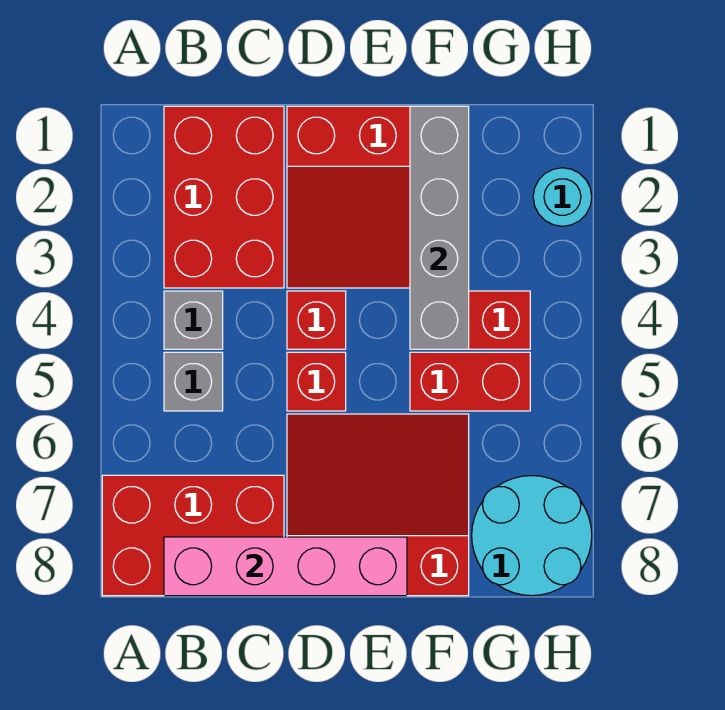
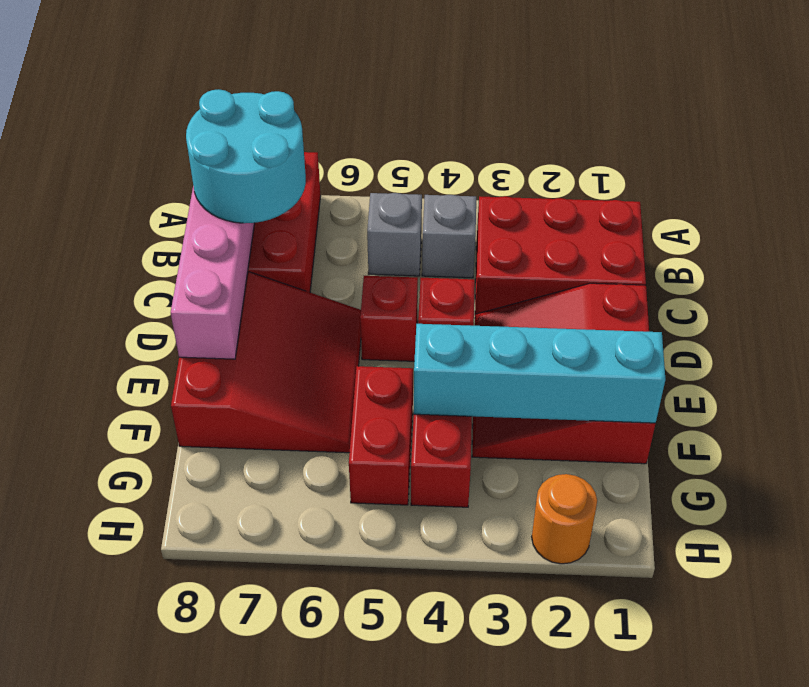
grey 1x4 brick [410,106,469,349] -> cyan 1x4 brick [414,324,665,423]
cyan 2x2 round brick [472,476,592,596] -> cyan 2x2 round brick moved to [186,89,306,223]
cyan 1x1 round brick [533,168,592,226] -> orange 1x1 round brick [532,474,597,564]

